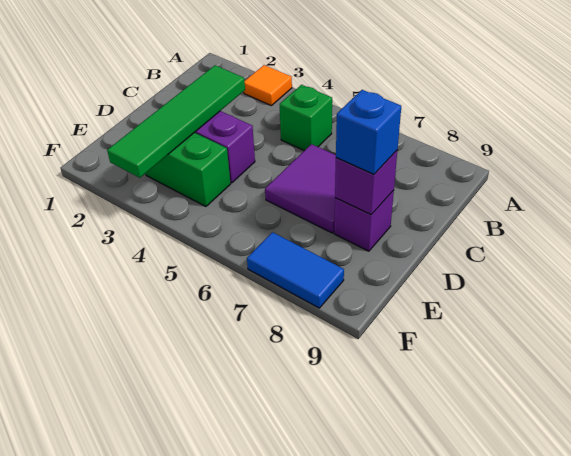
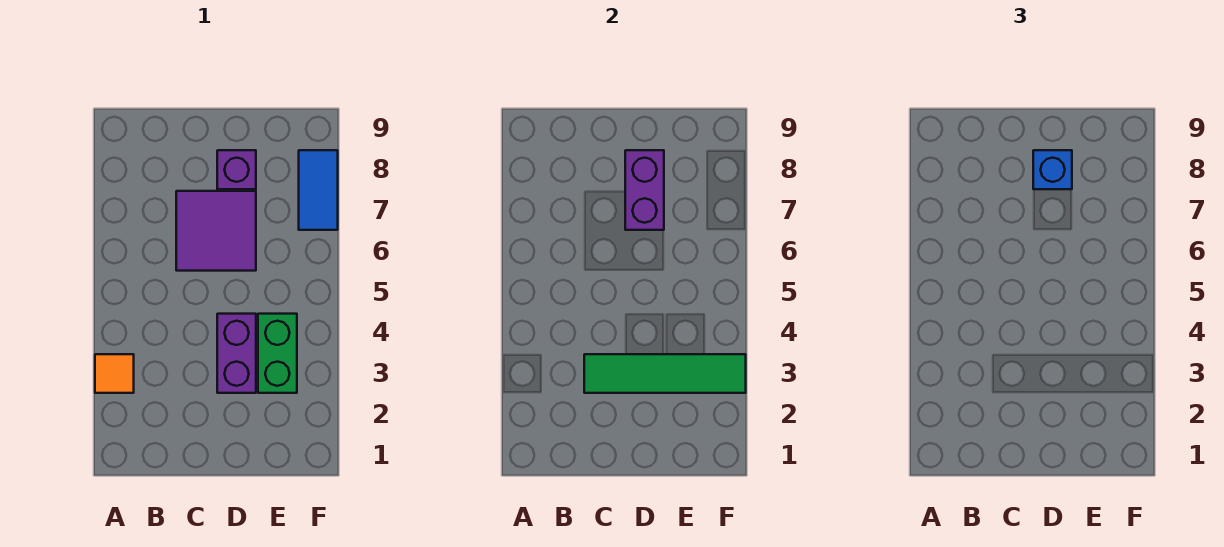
green 1x1 brick [280,85,332,151] -> none
purple 1x1 brick [335,151,397,215] -> purple 1x2 brick [625,150,664,230]

